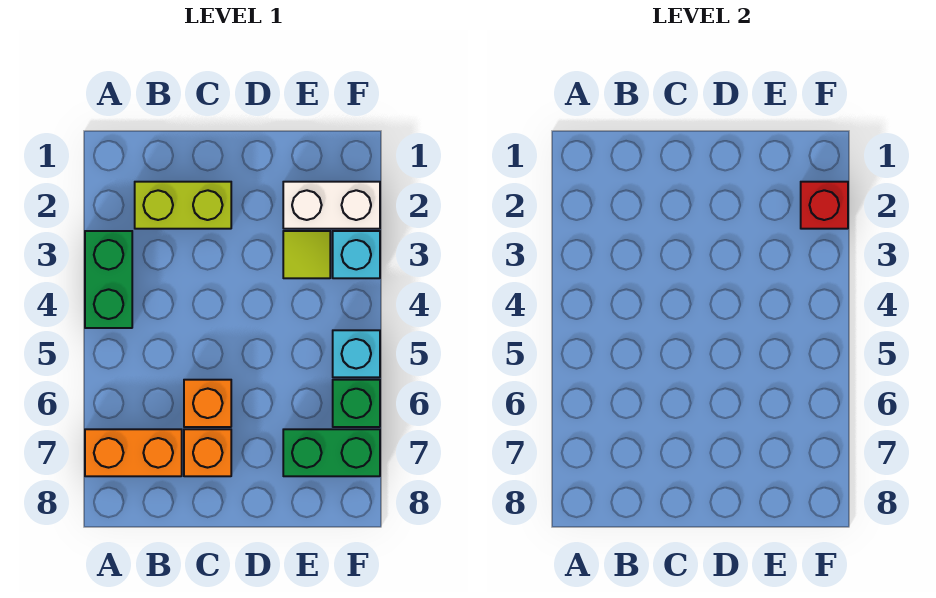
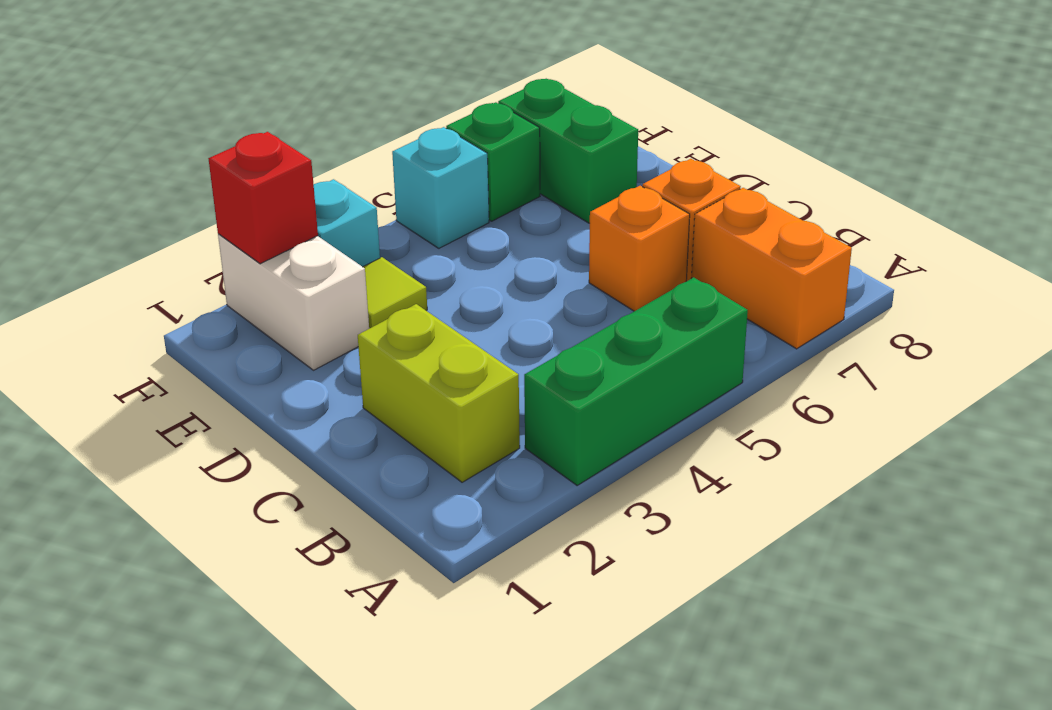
green 1x2 brick [85,231,132,328] -> green 1x3 brick [524,277,748,485]

